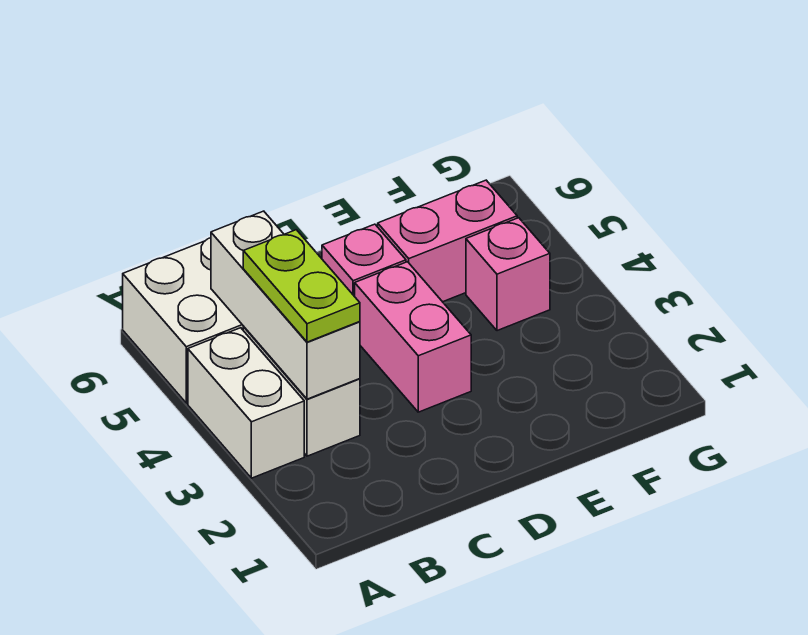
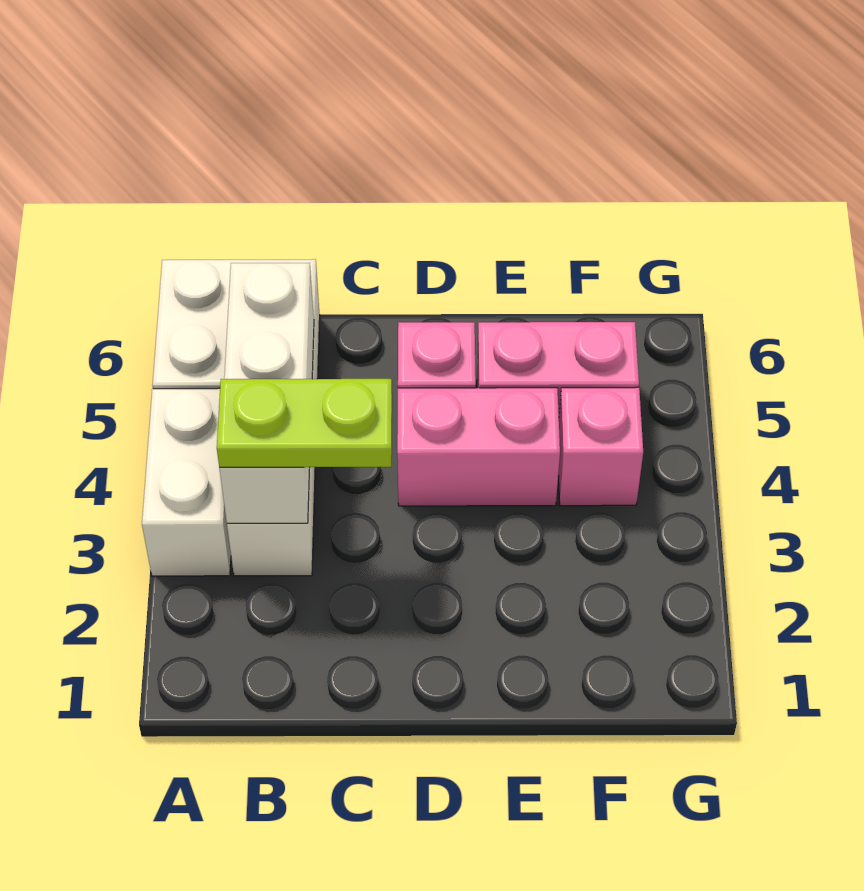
lime 1x2 plate [243,230,360,342] -> lime 1x2 plate turned to [217,379,392,467]
pink 1x2 brick [355,262,471,412] -> pink 1x2 brick turned to [397,388,560,506]

